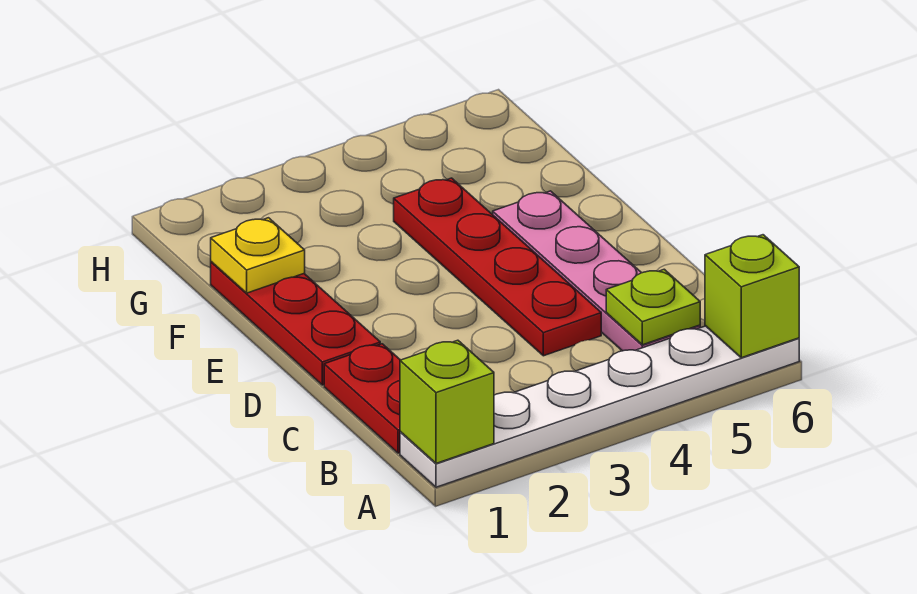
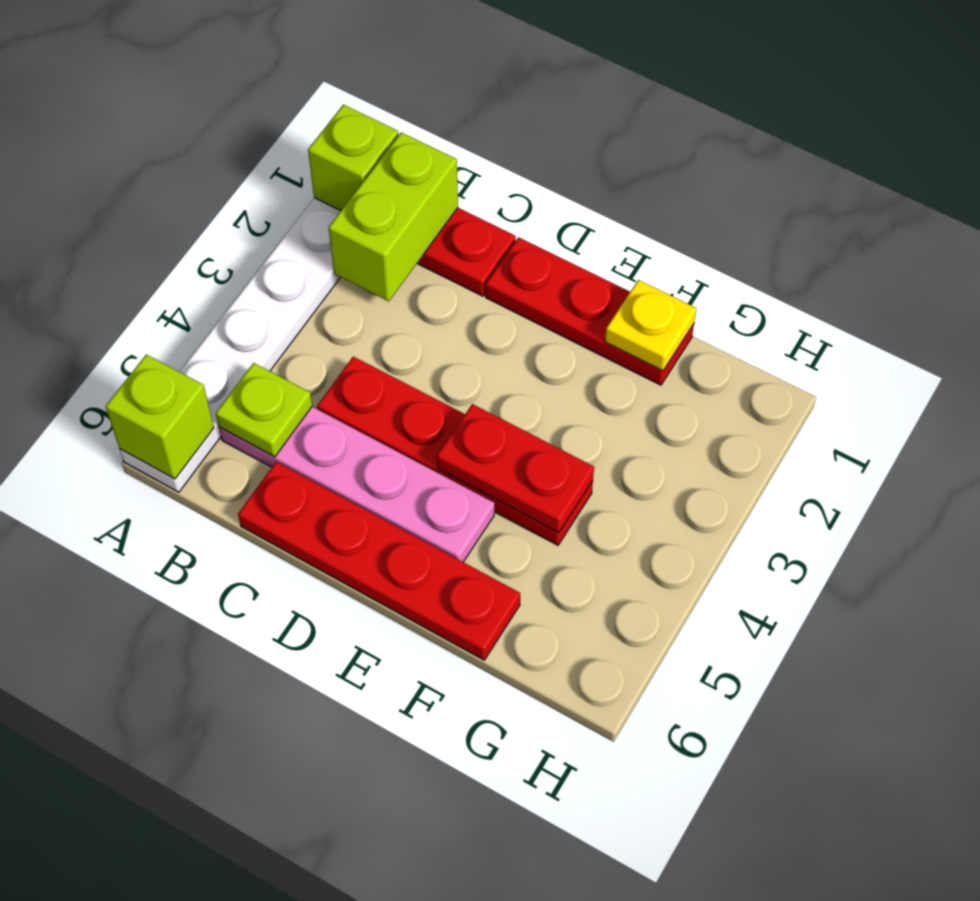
none -> lime 1x2 brick [329,132,458,301]
none -> red 1x4 plate [238,462,520,660]
none -> red 1x2 plate [437,404,594,532]

